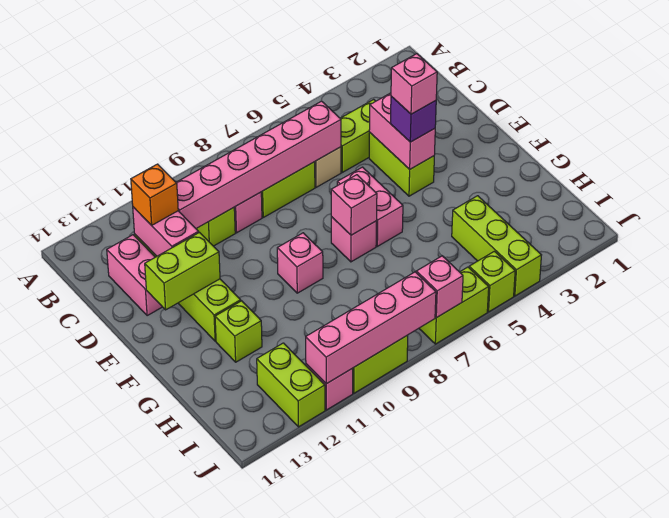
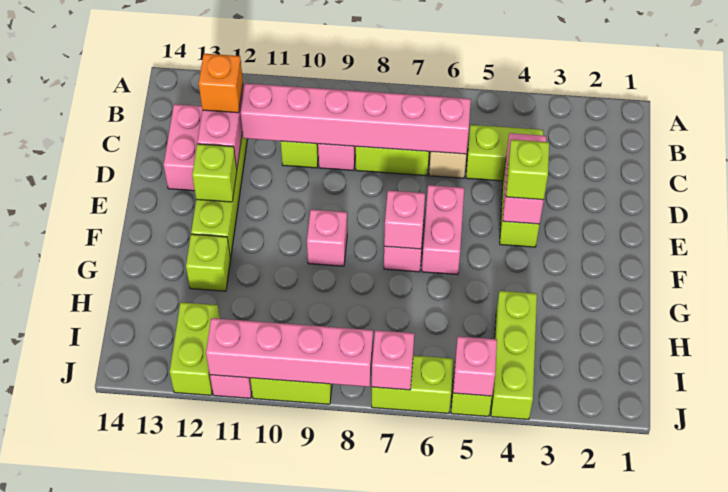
purple 1x1 brick [390,96,436,142] -> lime 1x1 brick [506,140,549,200]
pink 1x1 brick [391,54,437,114] -> pink 1x1 brick moved to [453,336,497,396]
lime 1x2 brick [145,232,220,310] -> lime 1x1 brick [192,144,237,202]

